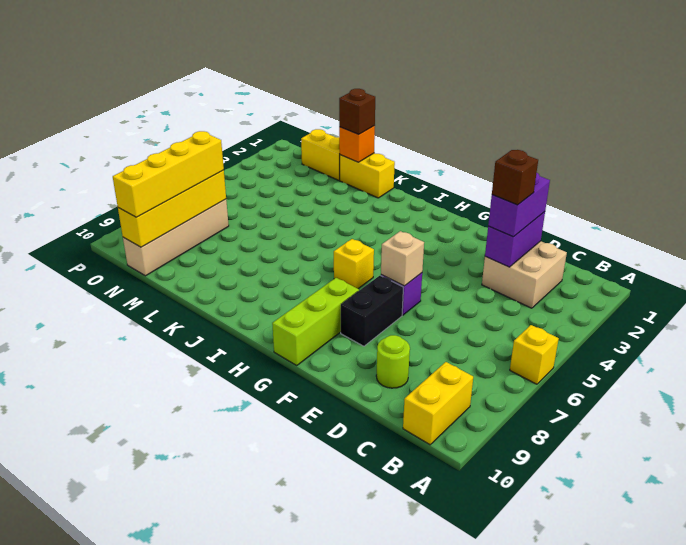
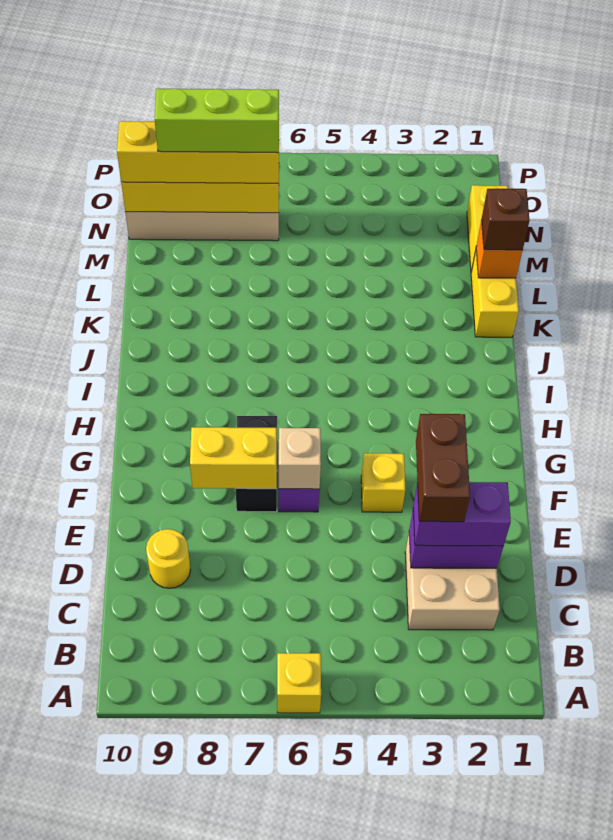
yellow 1x2 brick [403,362,473,445] -> yellow 1x2 brick moved to [190,427,277,489]
brown 1x1 brick [492,150,538,205] -> brown 1x2 brick [416,414,470,522]
lime 1x1 round brick [376,335,410,388] -> yellow 1x1 round brick [146,529,191,588]
black 1x2 brick [341,276,403,346] -> black 1x2 brick turned to [236,416,277,512]
lime 1x3 brick [272,278,359,365] -> lime 1x3 brick moved to [155,88,279,153]
yellow 1x1 brick [334,239,374,289] -> yellow 1x1 brick moved to [361,453,406,512]

